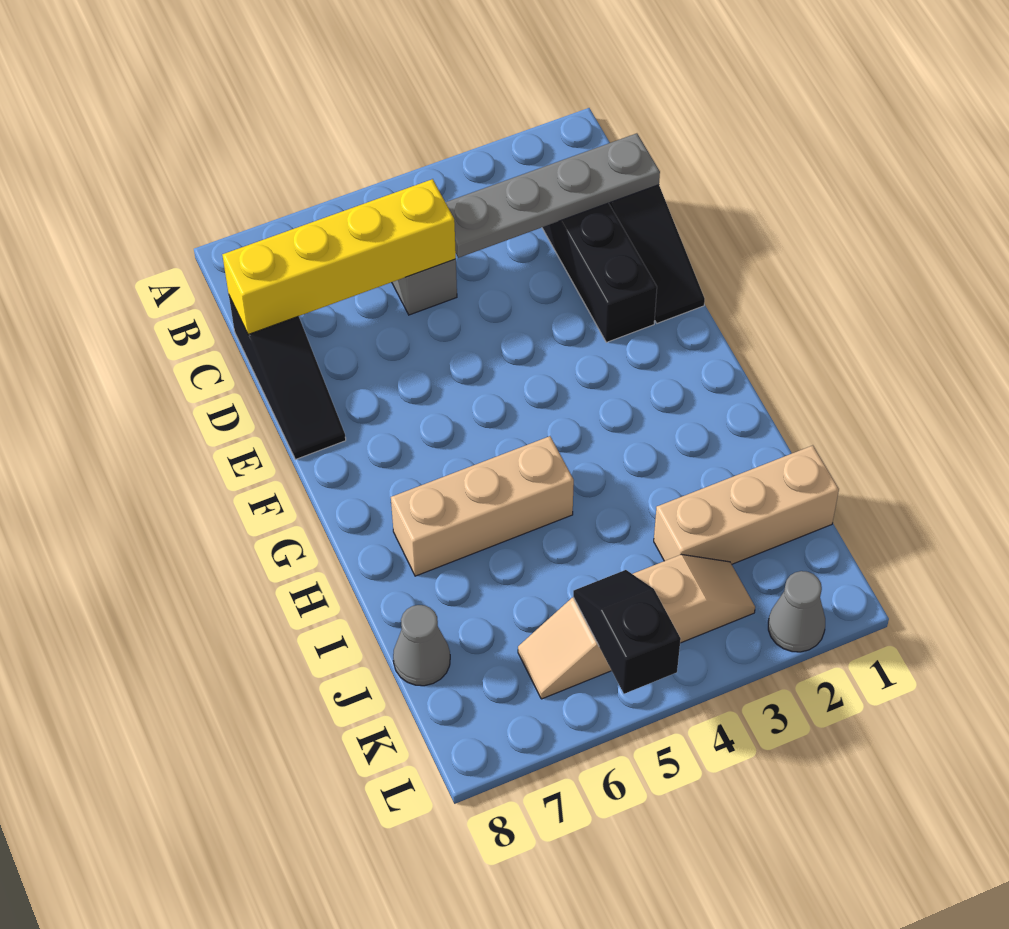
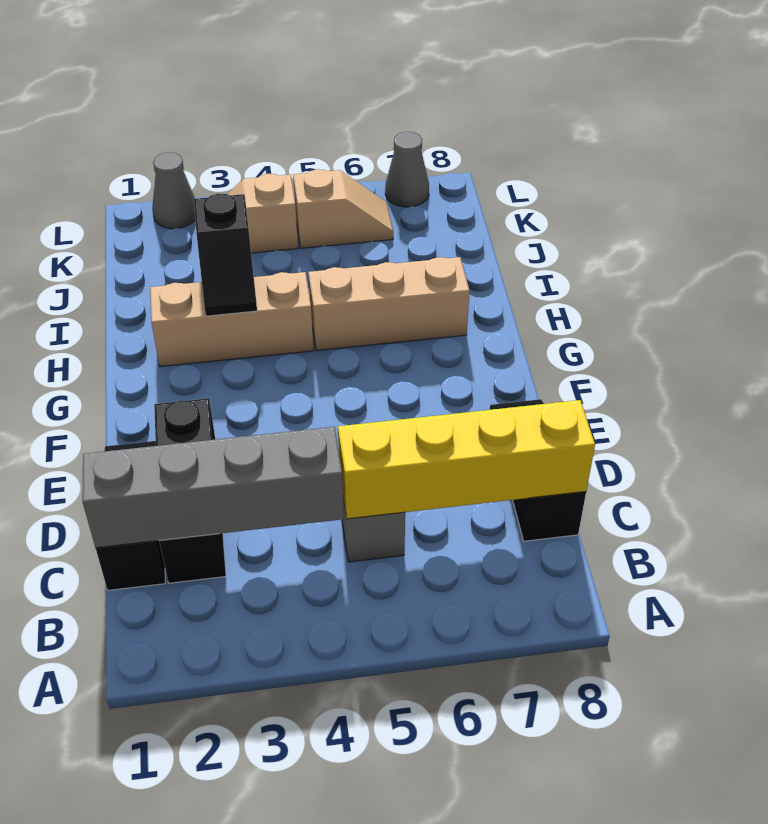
grey 1x4 plate [445,133,660,258] -> grey 1x4 brick [82,427,344,548]
tan 1x3 brick [654,445,839,564] -> tan 1x3 brick moved to [150,272,314,367]
grey 1x1 cone [393,605,450,686] -> grey 1x1 cone moved to [385,132,429,207]
black 1x2 slope [573,570,681,694] -> black 1x2 slope moved to [194,193,257,316]

